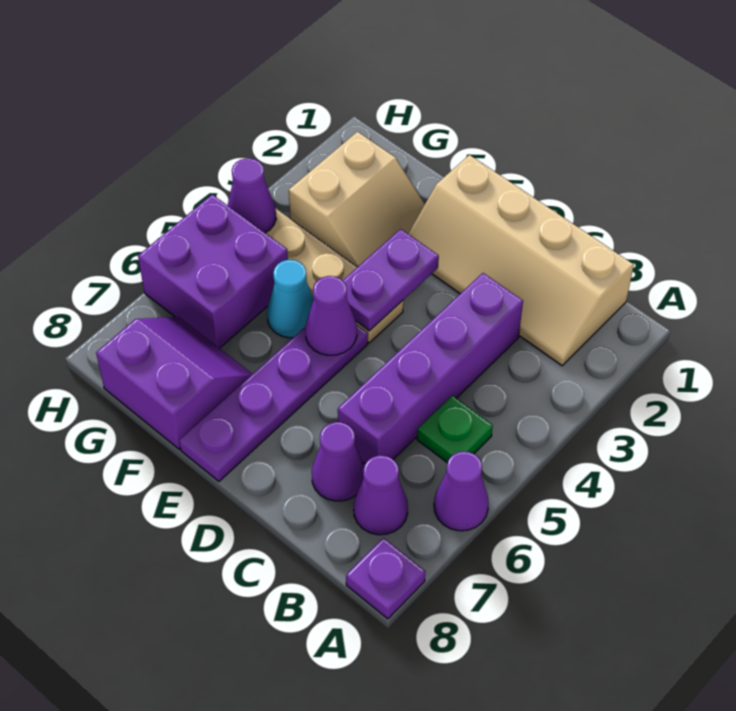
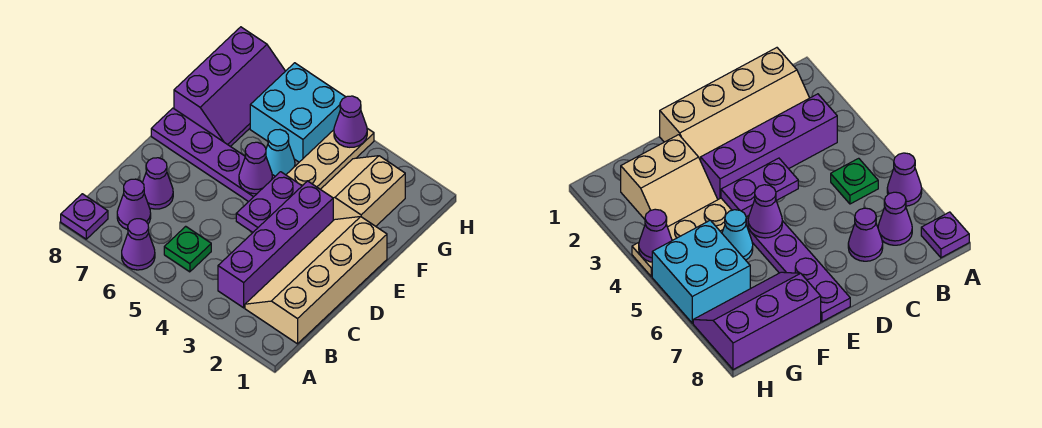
purple 1x4 brick [338,273,523,464] -> purple 1x4 brick turned to [218,181,333,308]
purple 1x2 plate [343,229,439,331] -> purple 1x2 plate turned to [236,172,302,232]
tan 2x2 slope [289,132,425,267] -> tan 2x2 slope turned to [321,156,405,226]
purple 2x2 slope [96,317,252,449] -> purple 2x3 slope [174,27,285,147]
purple 2x2 brick [138,195,288,348] -> cyan 2x2 brick [250,63,345,162]

